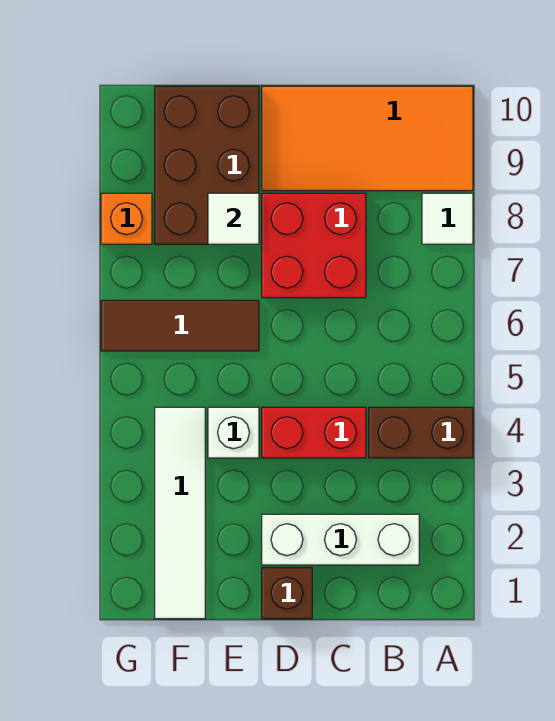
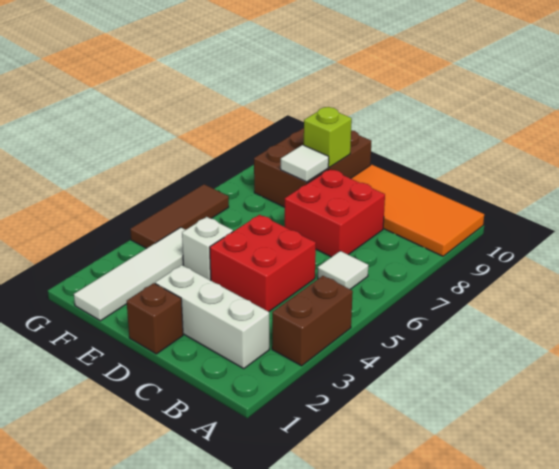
brown 1x2 brick [369,407,473,458] -> brown 1x2 brick turned to [272,276,353,366]
white 1x1 tile [422,193,473,244] -> white 1x1 tile moved to [318,251,368,289]
red 1x2 brick [262,407,366,458] -> red 2x2 brick [210,215,316,312]
brown 1x3 tile [101,300,259,351] -> brown 1x3 tile turned to [130,184,229,248]
none -> lime 1x1 brick [304,107,352,167]
orange 1x1 brick [101,193,152,244] -> none

